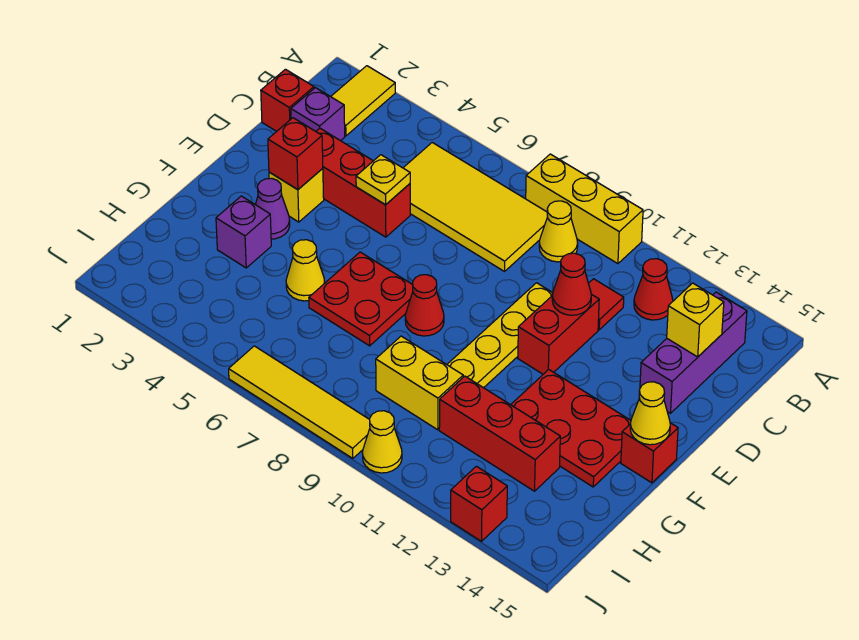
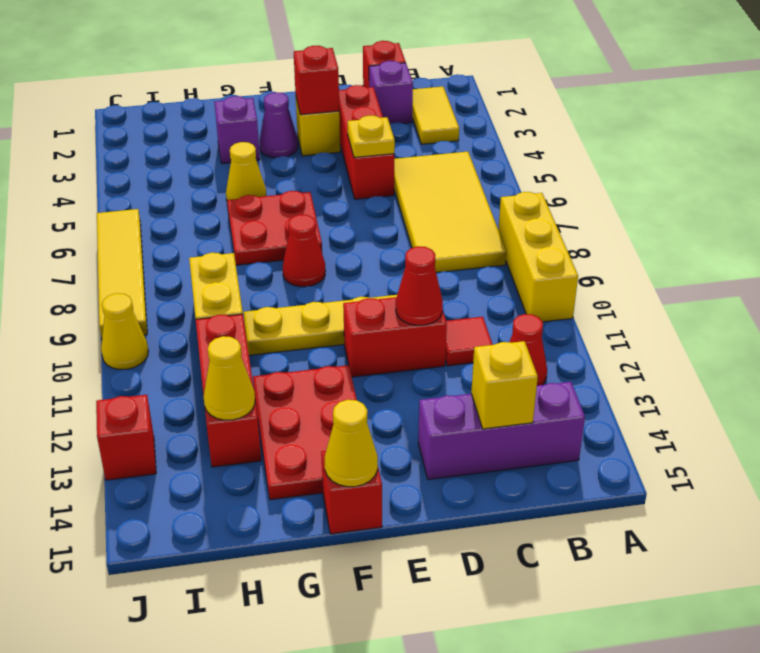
yellow 1x2 tile [331,66,395,136] -> yellow 1x2 tile turned to [412,87,459,144]
yellow 1x1 cone [539,201,578,262] -> yellow 1x1 cone moved to [204,336,255,420]

